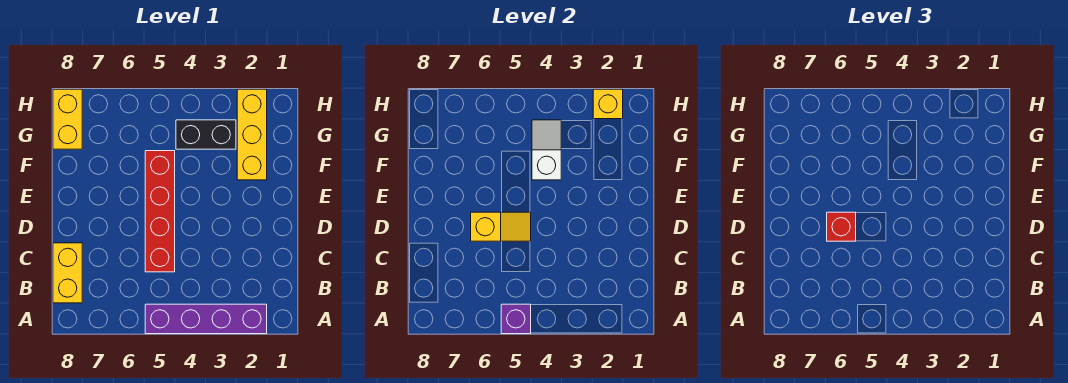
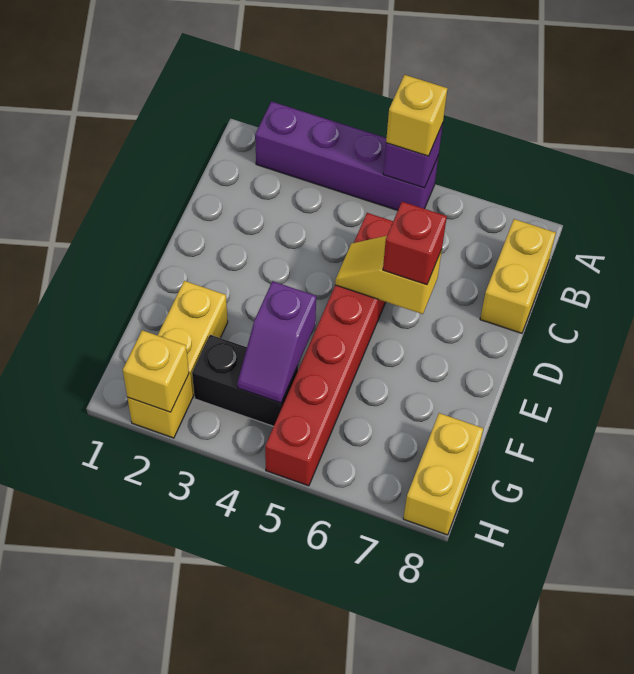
none -> yellow 1x1 brick [386,75,447,156]
red 1x4 brick [145,151,175,272] -> red 1x6 brick [265,213,393,486]
white 1x2 slope [532,120,561,180] -> purple 1x2 slope [237,281,316,403]

